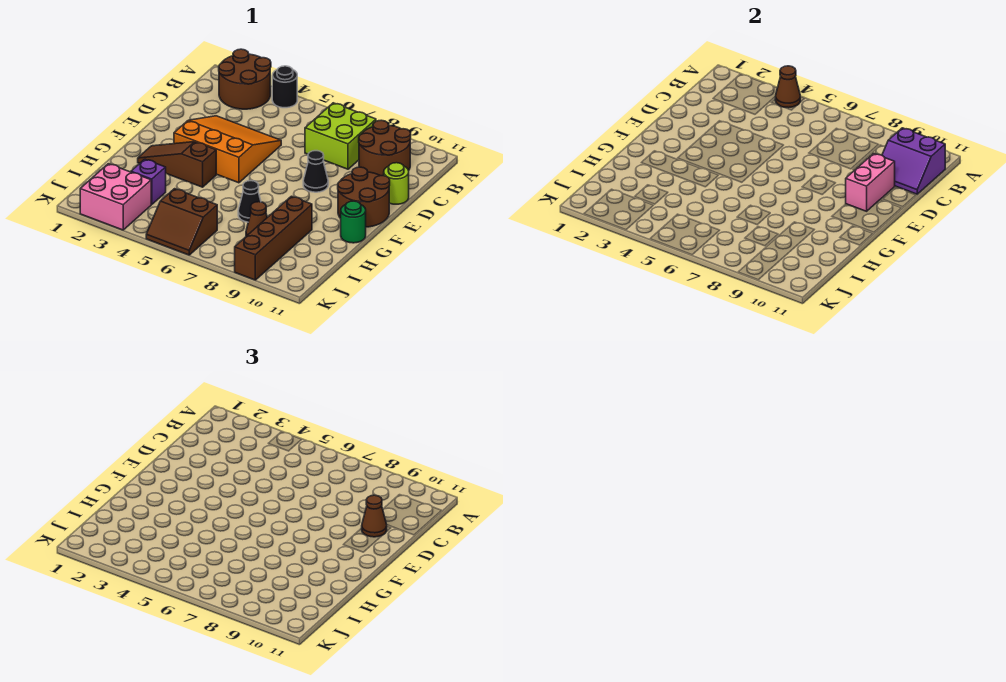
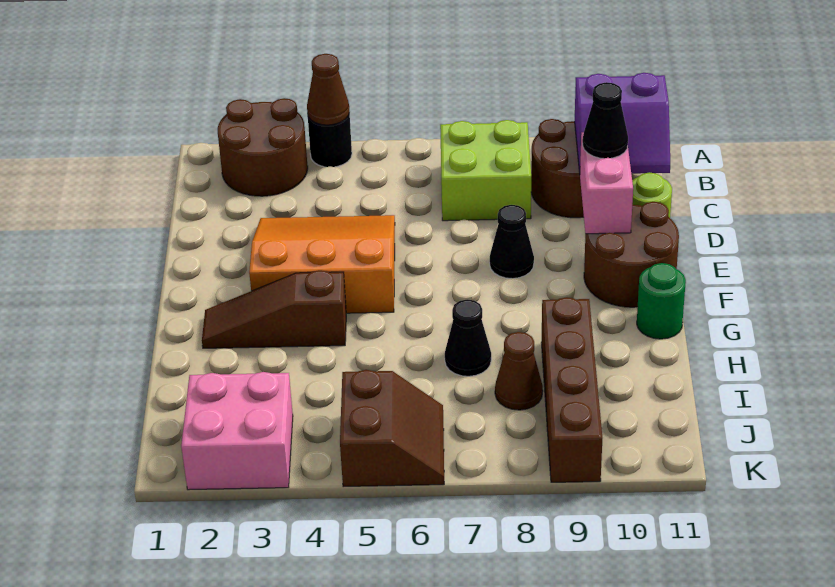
brown 1x1 cone [362,495,387,537] -> black 1x1 cone [583,82,628,158]
purple 1x1 brick [131,159,166,205] -> none
brown 2x2 slope [146,189,217,255] -> brown 2x2 slope turned to [340,370,444,487]

